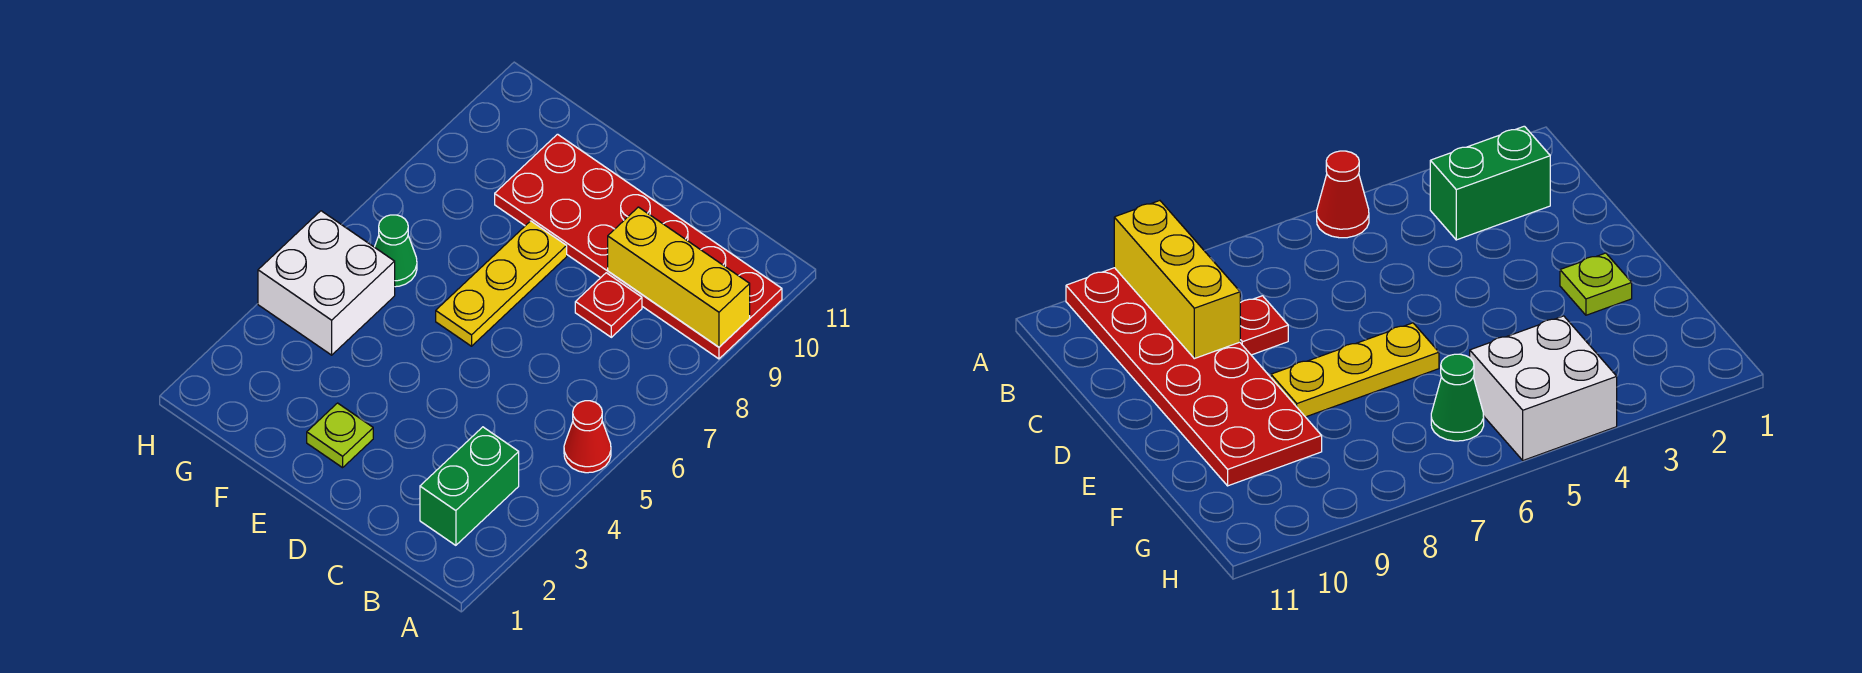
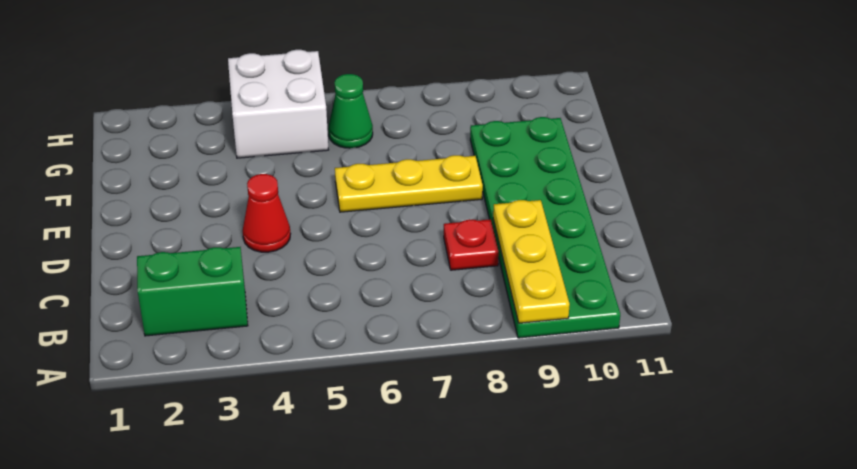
red 1x1 cone [564,401,611,473] -> red 1x1 cone moved to [243,174,291,252]
red 2x6 plate [495,134,782,359] -> green 2x6 plate [470,117,620,338]
yellow 1x3 brick [608,207,750,347] -> yellow 1x3 plate [493,200,570,323]
lime 1x1 plate [307,403,373,468] -> none

